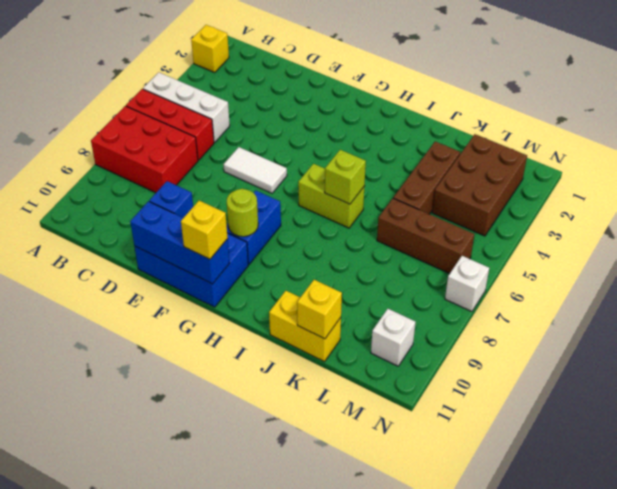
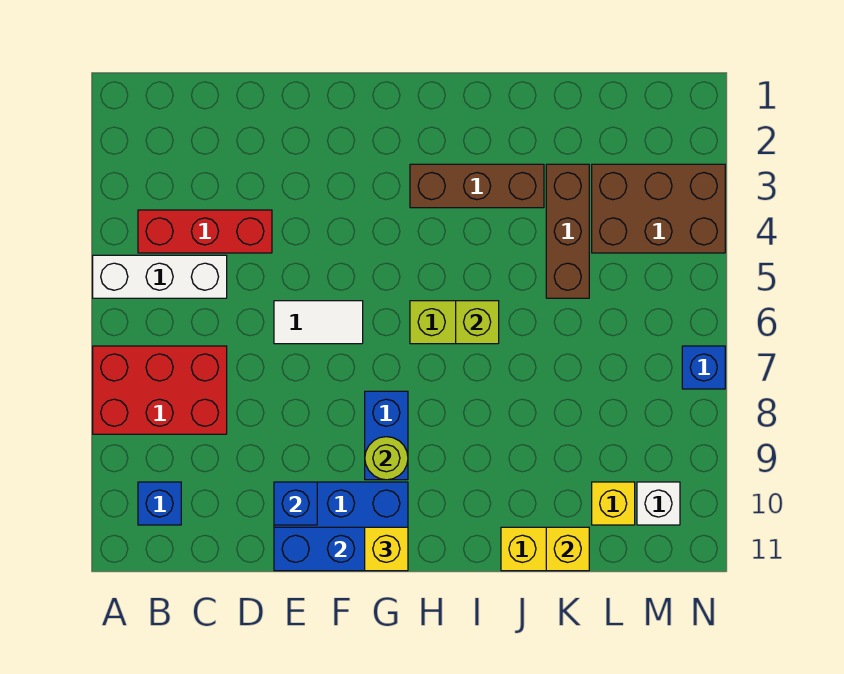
yellow 1x1 brick [191,25,229,73] -> yellow 1x1 brick moved to [592,482,635,525]
red 1x3 brick [126,89,214,160] -> red 1x3 brick moved to [138,210,272,253]
none -> blue 1x1 brick [138,482,181,525]
brown 1x3 brick [377,198,474,274] -> brown 1x3 brick moved to [410,164,544,208]
brown 2x3 brick [432,134,527,236] -> brown 2x3 brick turned to [592,164,725,253]
white 1x1 brick [445,256,489,312] -> blue 1x1 brick [682,346,725,389]

